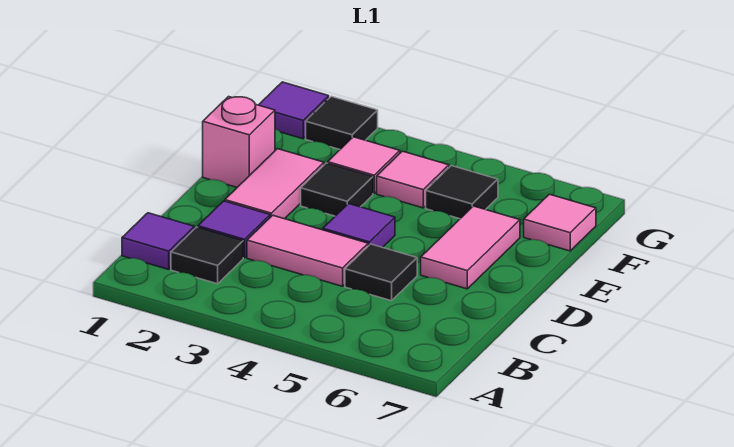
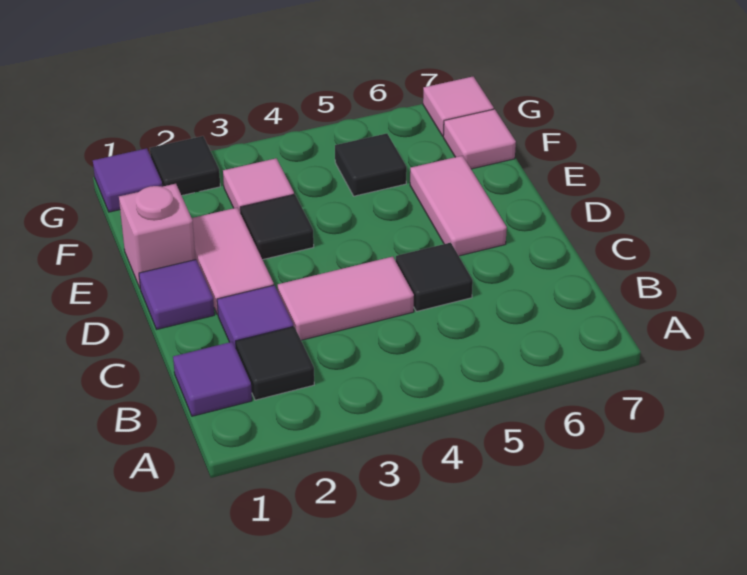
purple 1x1 tile [323,204,395,247] -> purple 1x1 tile moved to [139,260,214,329]
pink 1x1 tile [377,151,449,208] -> pink 1x1 tile moved to [423,77,494,136]

